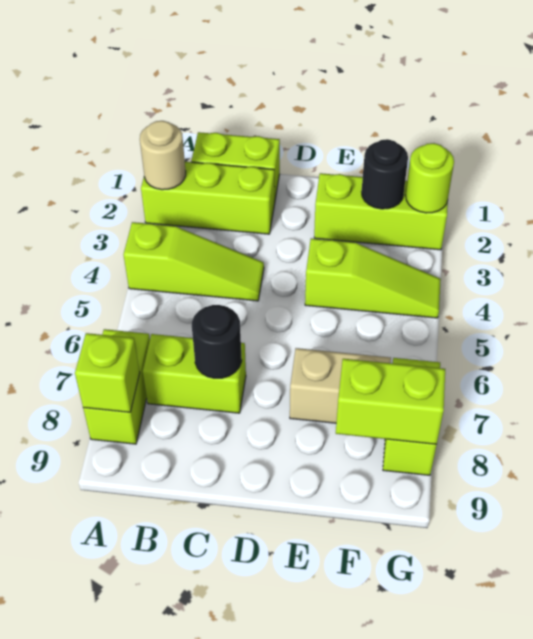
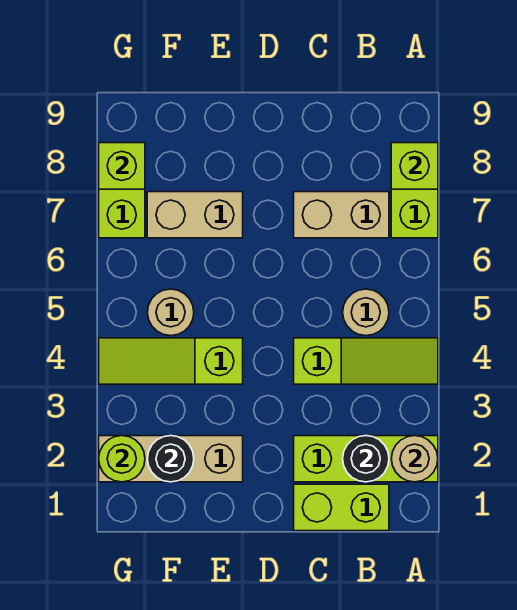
lime 1x3 slope [124,222,264,301] -> lime 1x3 slope turned to [294,338,438,384]
none -> tan 1x1 round brick [343,289,389,336]
lime 1x2 brick [143,334,246,413] -> tan 1x2 brick [294,192,389,238]
black 1x1 round brick [192,305,242,378] -> black 1x1 round brick moved to [343,436,389,482]
lime 1x3 brick [314,173,448,250] -> tan 1x3 brick [99,436,243,482]
none -> tan 1x1 round brick [147,289,194,336]
lime 1x2 brick [336,359,445,444] -> lime 1x1 brick [99,143,145,189]

